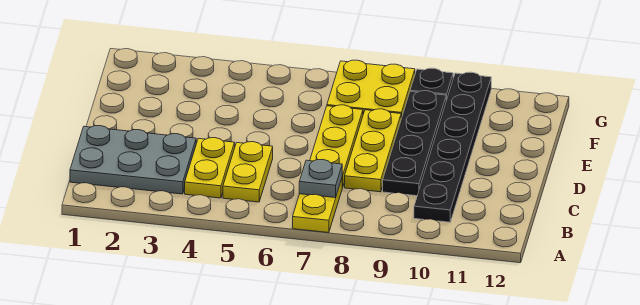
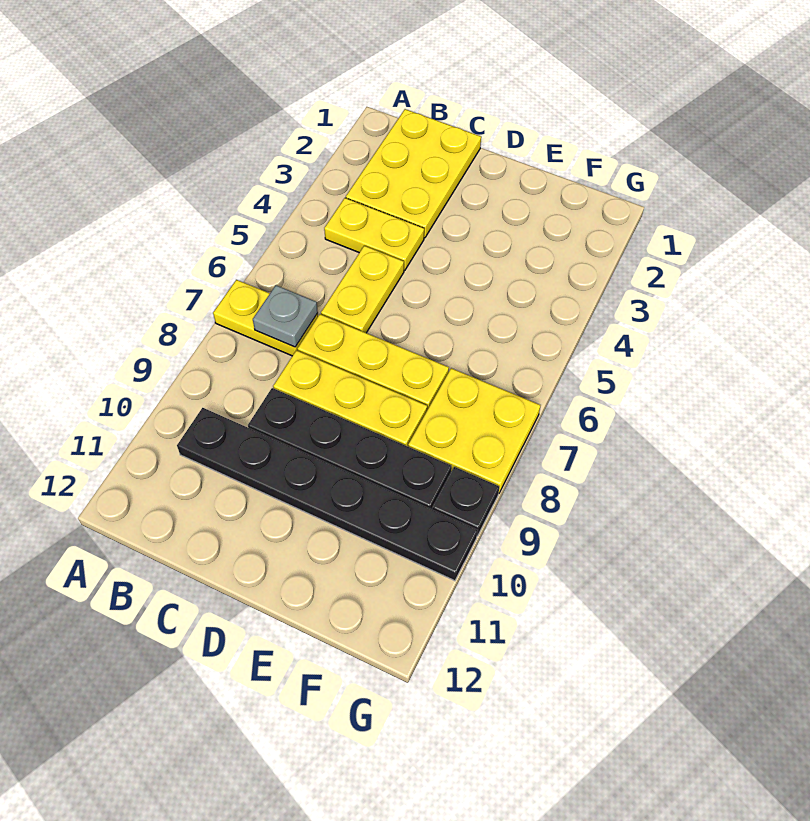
grey 2x3 plate [70,126,196,194] -> yellow 2x3 plate [346,109,481,238]
yellow 1x2 plate [223,142,273,202] -> yellow 1x2 plate turned to [321,246,404,333]

